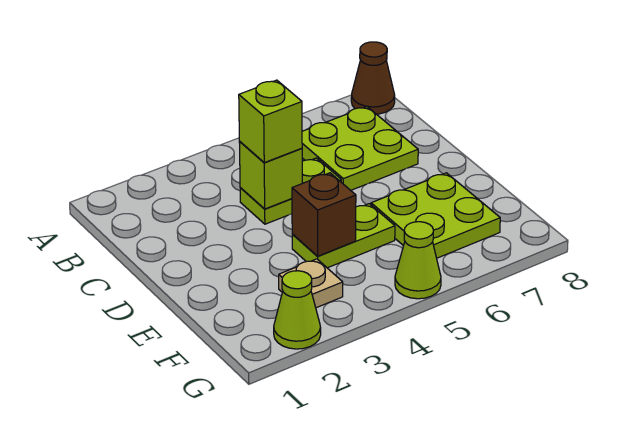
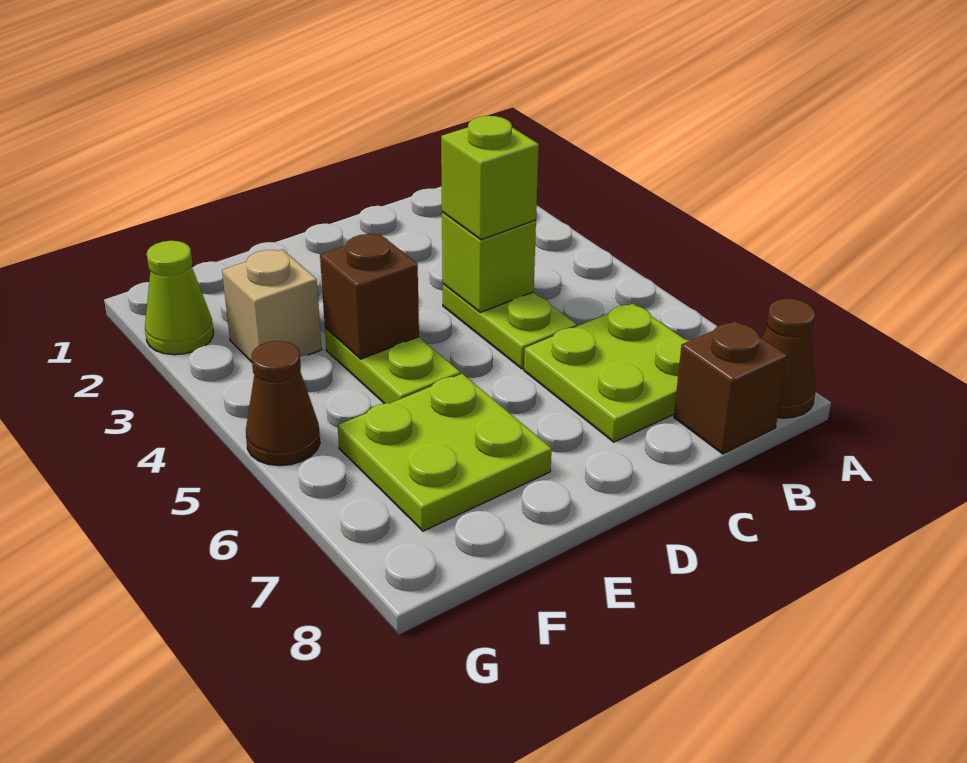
none -> brown 1x1 brick [674,321,787,454]
tan 1x1 plate [279,259,343,308] -> tan 1x1 brick [222,249,322,362]
lime 1x1 cone [395,222,441,299] -> brown 1x1 cone [246,341,320,466]

